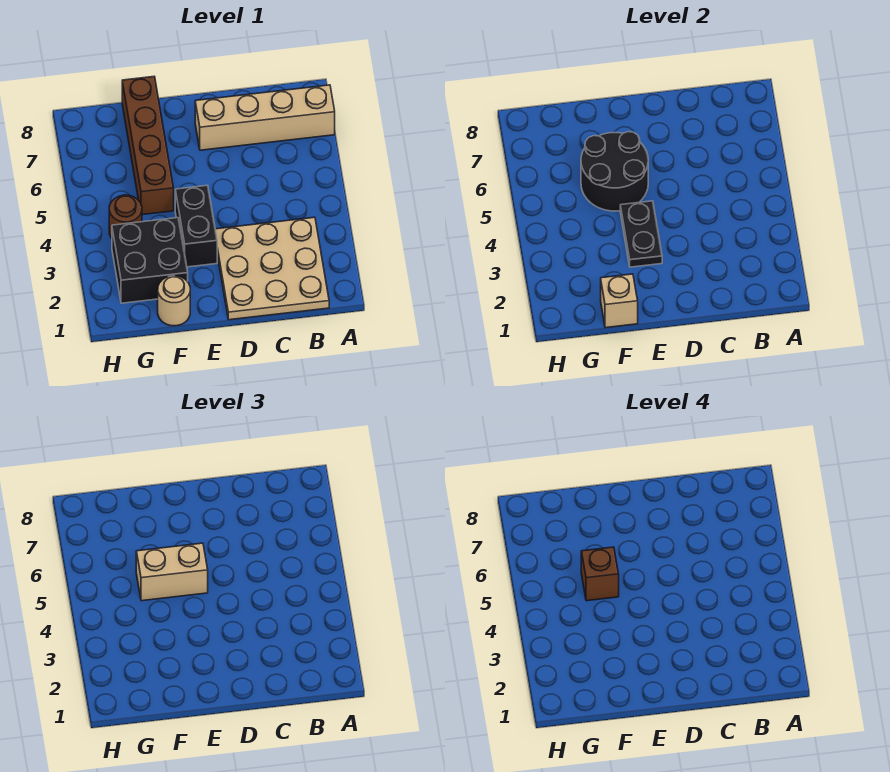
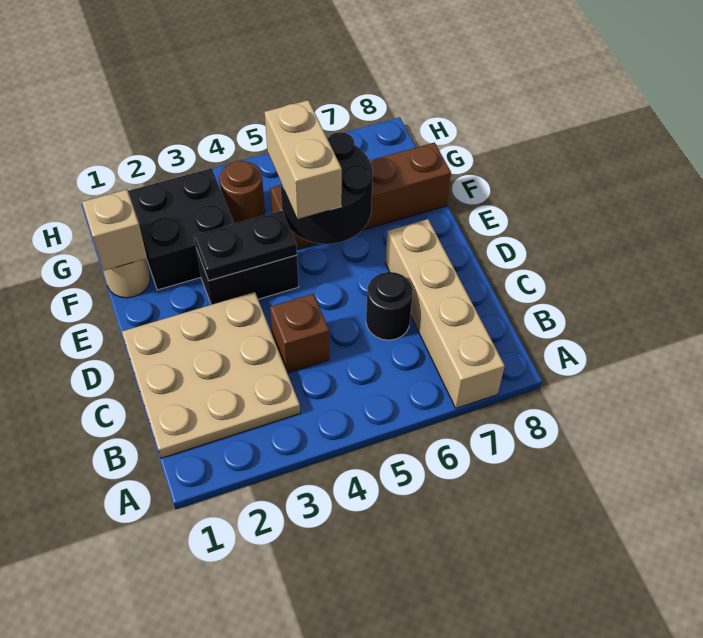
none -> black 1x1 round brick [366,272,413,340]
brown 1x1 brick [581,547,619,601] -> brown 1x1 brick moved to [270,294,329,373]

